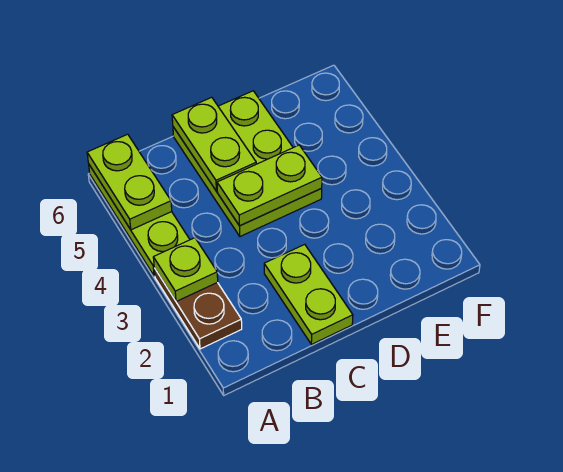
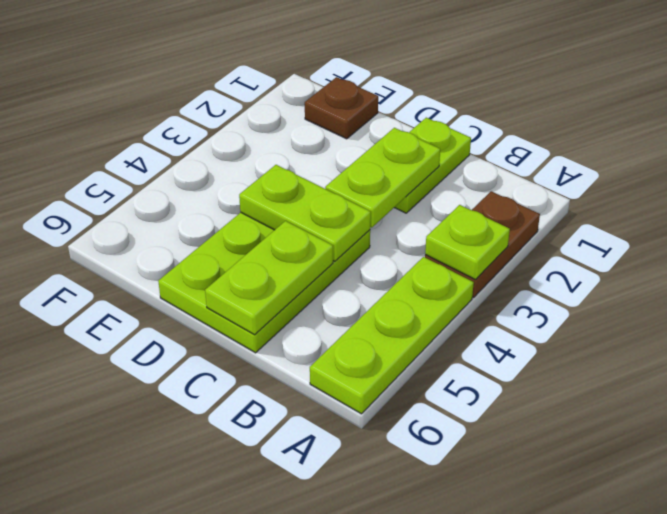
lime 1x2 plate [87,134,172,230] -> lime 1x2 plate moved to [325,128,440,228]
none -> brown 1x1 plate [305,77,378,139]

